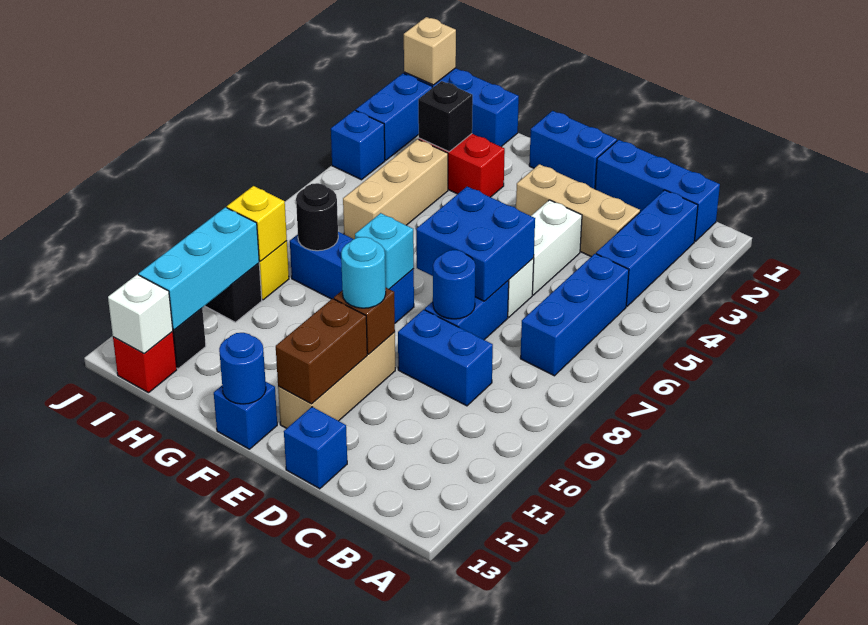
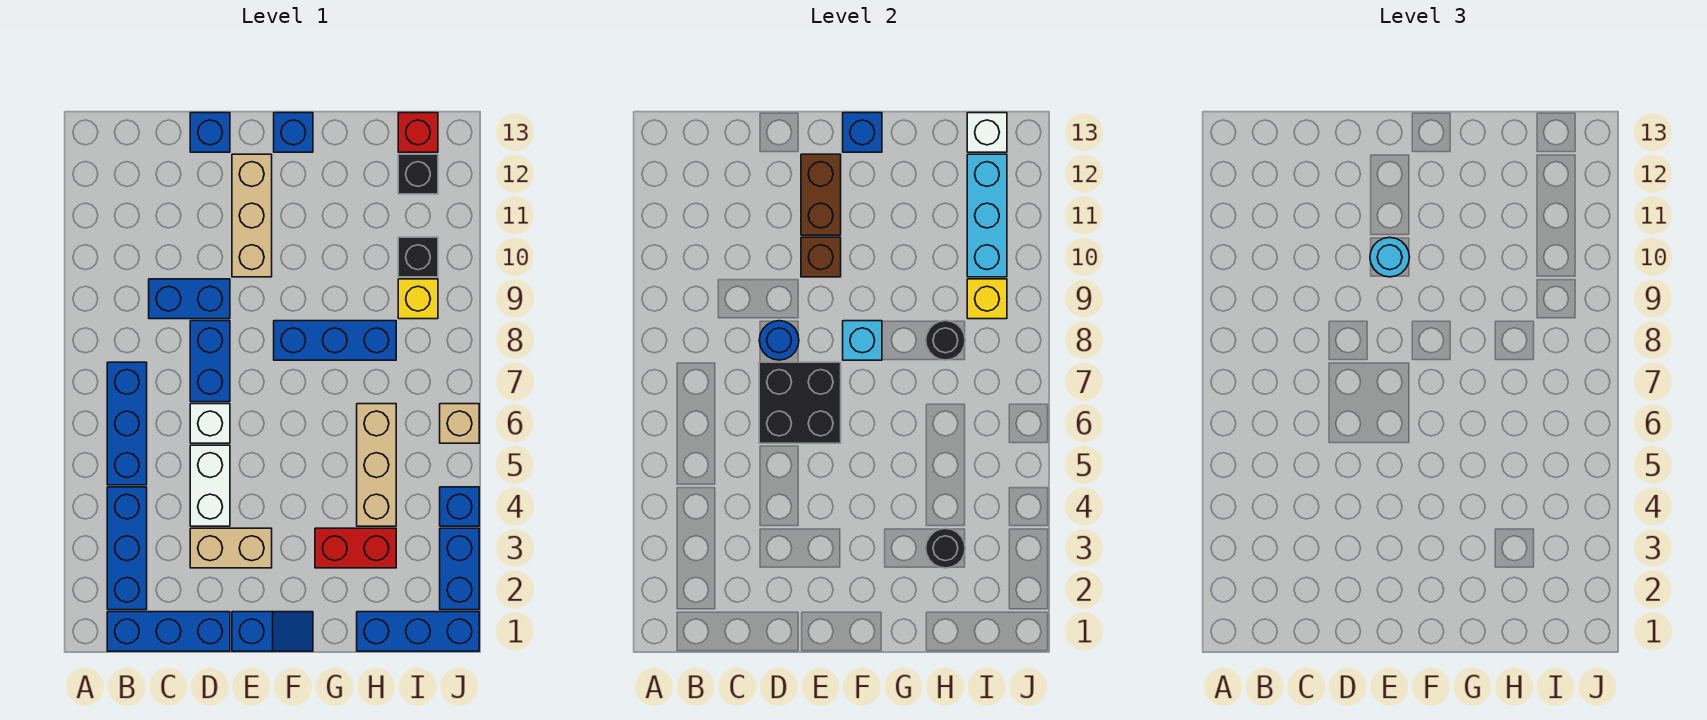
tan 1x3 brick [516,164,640,257] -> tan 1x2 brick [190,528,272,568]
blue 2x2 brick [416,187,535,301] -> black 2x2 brick [759,362,841,443]
blue 1x2 brick [529,111,617,189] -> blue 1x2 slope [232,612,313,651]
blue 1x1 round brick [219,333,266,404] -> blue 1x1 brick [843,113,882,152]
black 1x1 brick [418,81,473,152] -> black 1x1 round brick [926,529,965,568]
tan 1x1 brick [404,17,456,85] -> tan 1x1 brick moved to [440,404,479,443]

